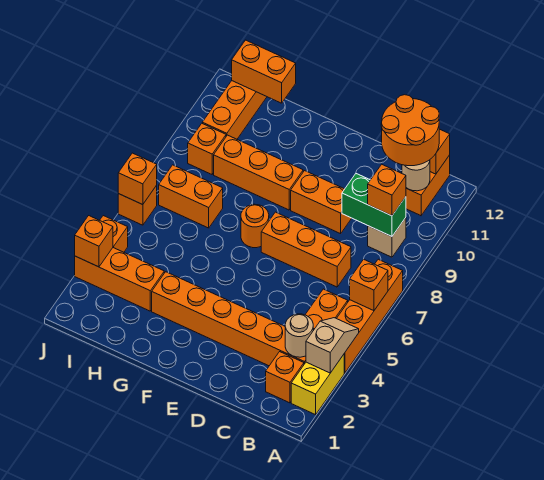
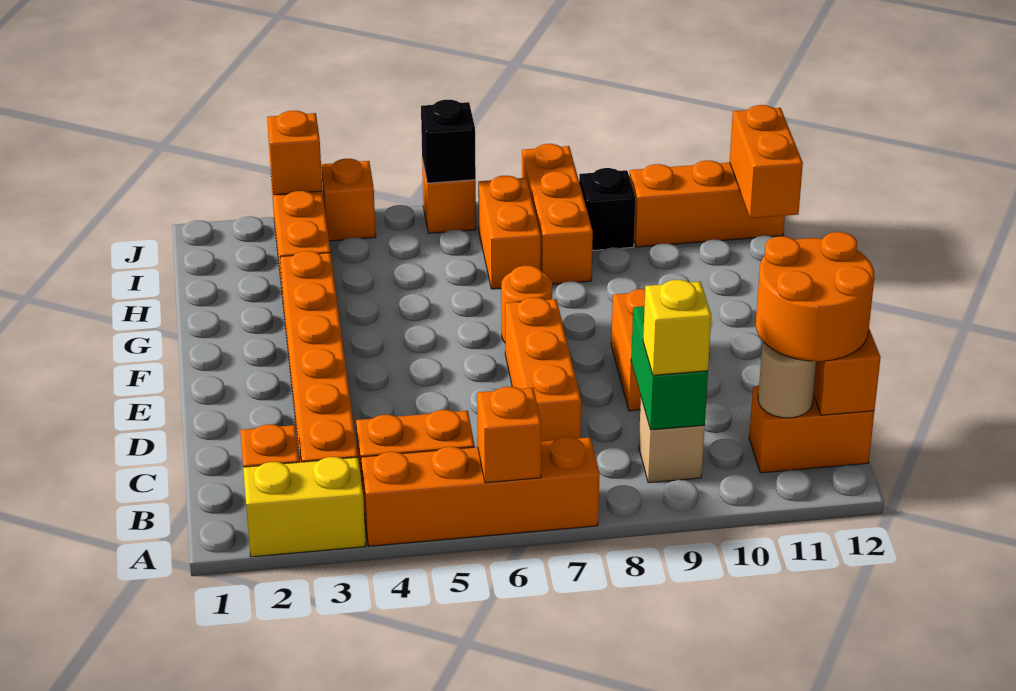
tan 1x2 slope [306,318,359,373] -> none
tan 1x1 round brick [285,314,313,357] -> none
orange 1x1 brick [368,164,406,216] -> yellow 1x1 brick [643,280,711,375]
orange 1x3 brick [214,135,303,210] -> orange 1x3 brick moved to [522,144,593,284]
orange 1x1 brick [188,124,226,174] -> black 1x1 brick [579,168,636,250]
orange 1x1 brick [118,153,157,205] -> black 1x1 brick [421,100,476,183]

